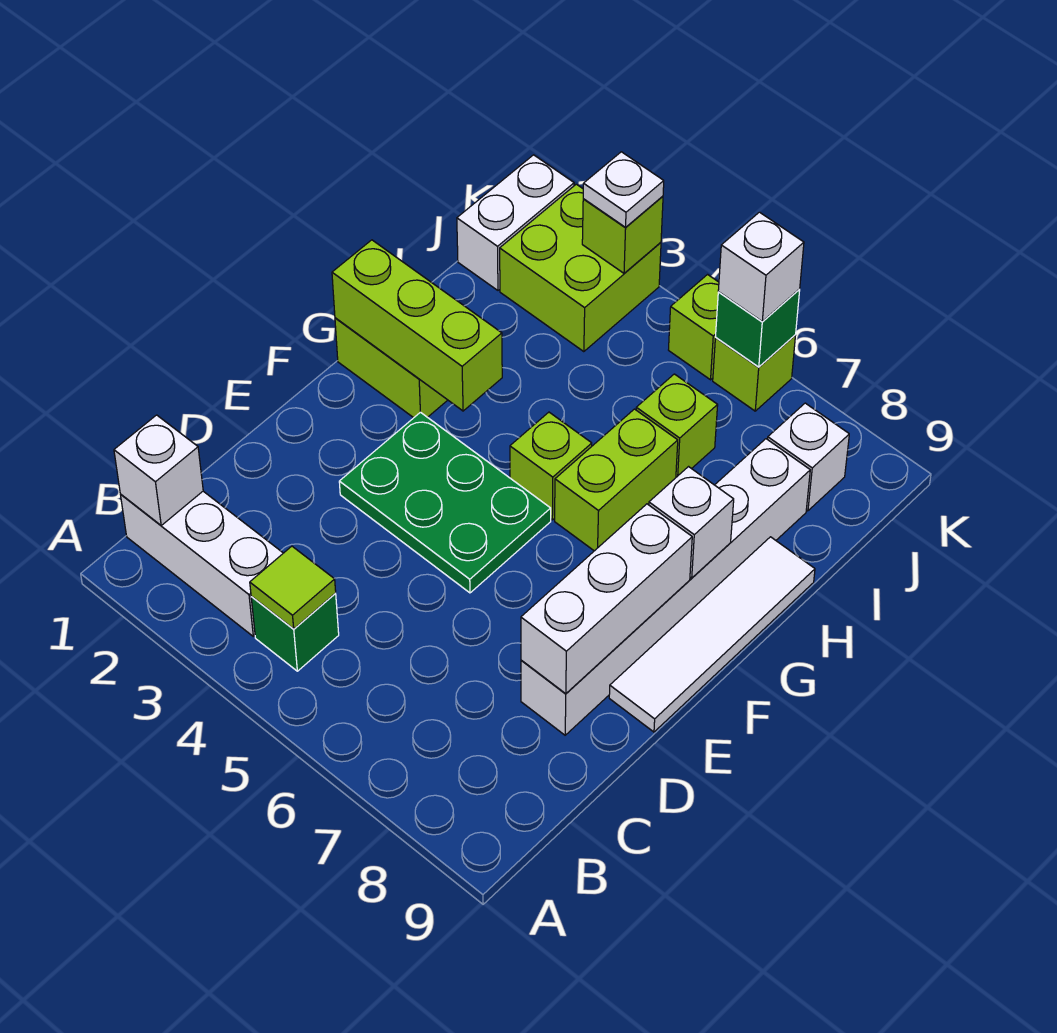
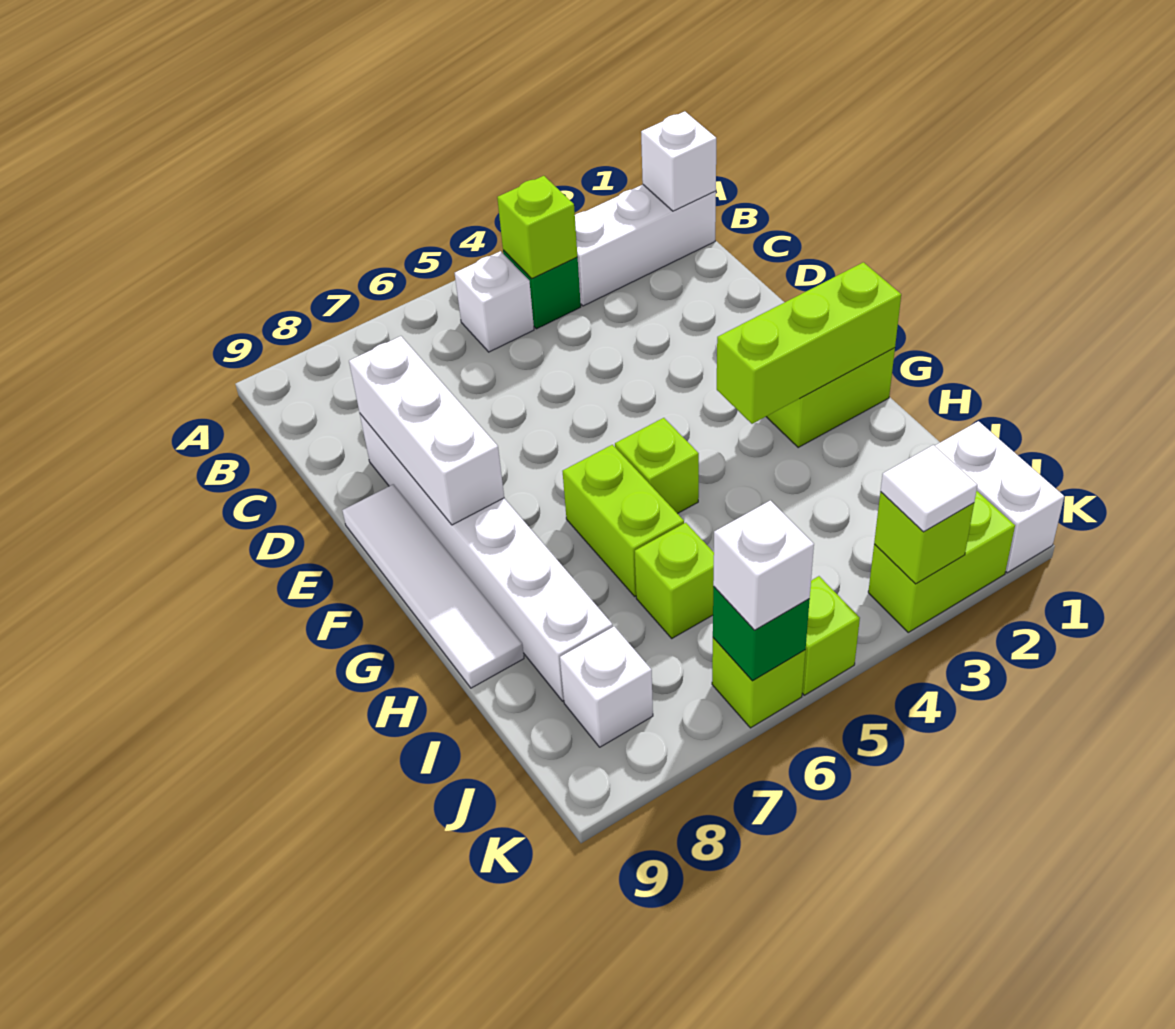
lime 1x1 tile [250,546,336,629] -> lime 1x1 brick [497,176,577,279]
green 2x3 plate [339,412,551,593] -> none
white 1x1 brick [649,467,734,578] -> white 1x1 brick moved to [455,251,534,352]
lime 2x2 brick [500,184,661,352] -> lime 1x2 brick [868,491,1015,632]
white 1x1 plate [583,152,664,227] -> white 1x1 tile [881,445,977,532]

